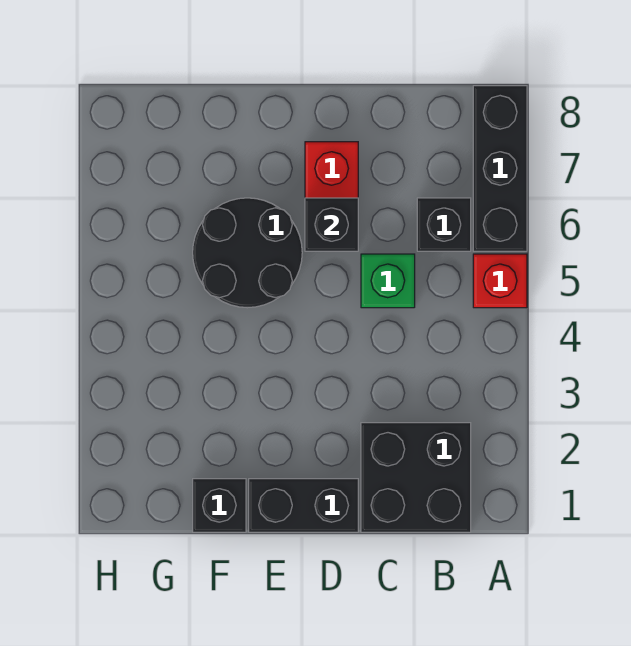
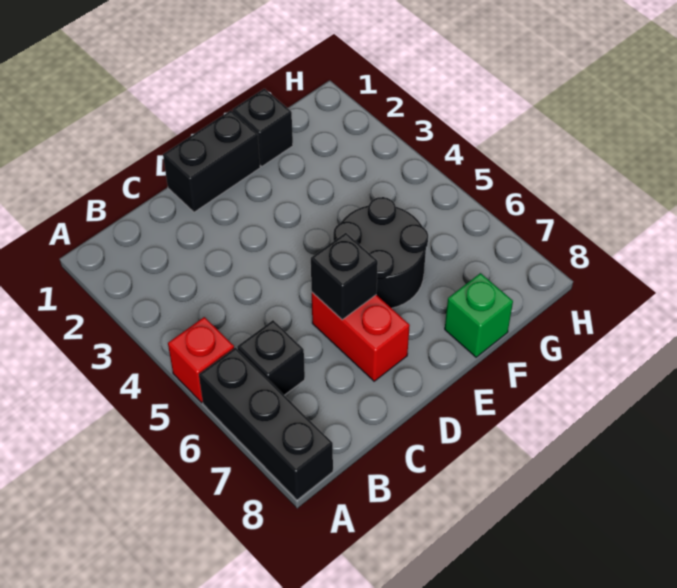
black 2x2 brick [361,423,471,532] -> none
green 1x1 brick [361,254,415,308] -> green 1x1 brick moved to [445,273,513,357]

